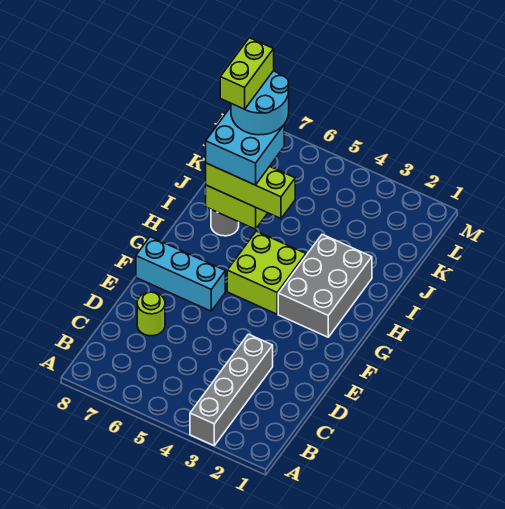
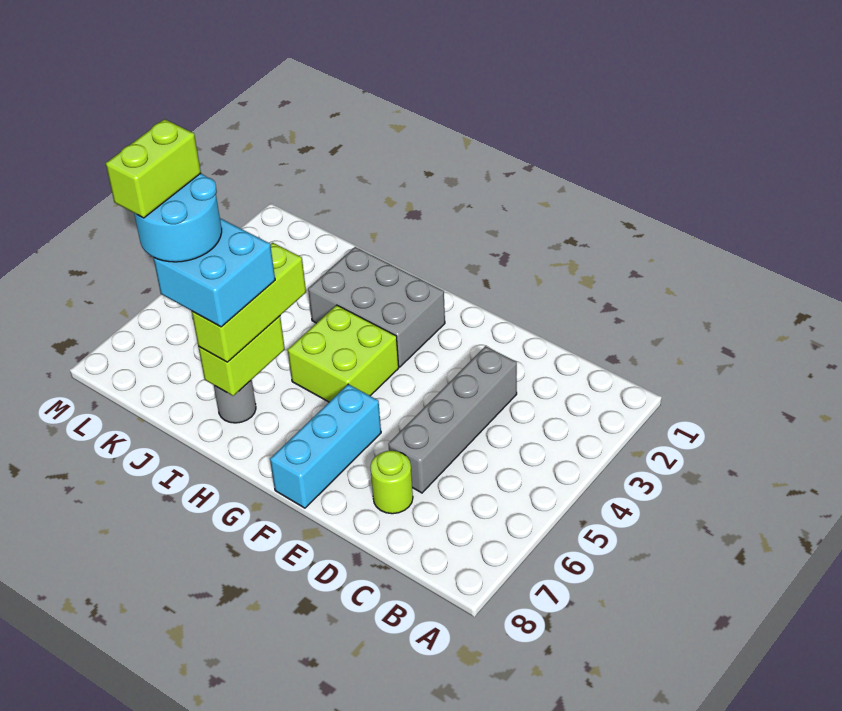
grey 1x4 brick [190,334,273,445] -> grey 1x4 brick turned to [388,346,517,493]
lime 1x2 brick [220,38,274,109] -> lime 1x2 brick turned to [106,119,201,218]

